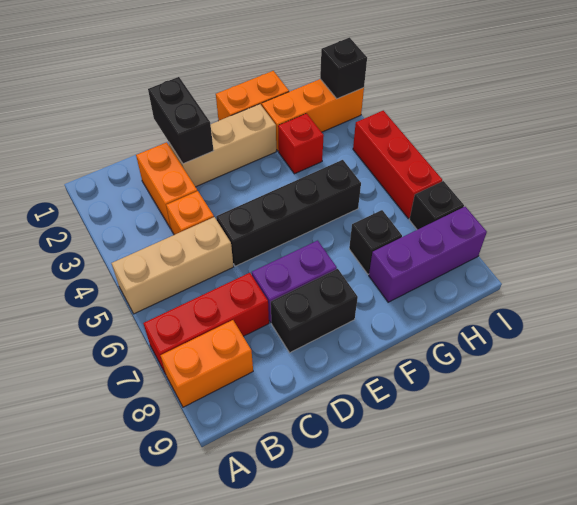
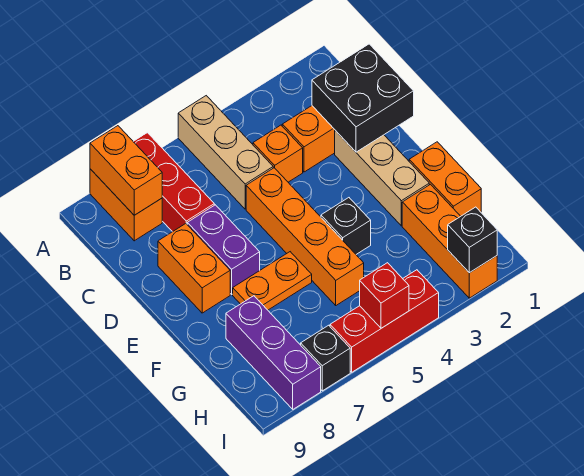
none -> orange 1x2 brick [90,126,162,215]
black 1x2 brick [148,77,214,164] -> black 2x2 brick [312,44,414,152]
black 1x4 brick [216,160,361,266] -> orange 1x4 brick [246,168,364,305]
black 1x2 brick [271,269,358,353] -> orange 1x2 brick [158,224,230,313]
none -> orange 1x2 plate [233,252,312,310]
red 1x1 brick [278,113,324,174] -> red 1x1 brick moved to [360,263,409,328]
black 1x1 brick [349,210,402,274] -> black 1x1 brick moved to [321,198,371,254]

